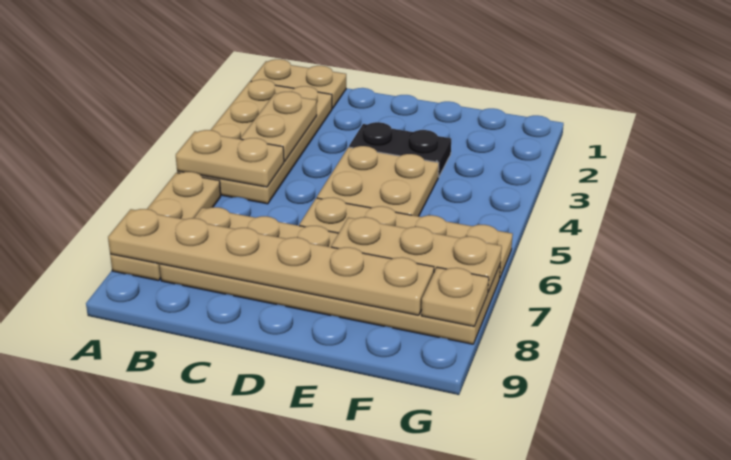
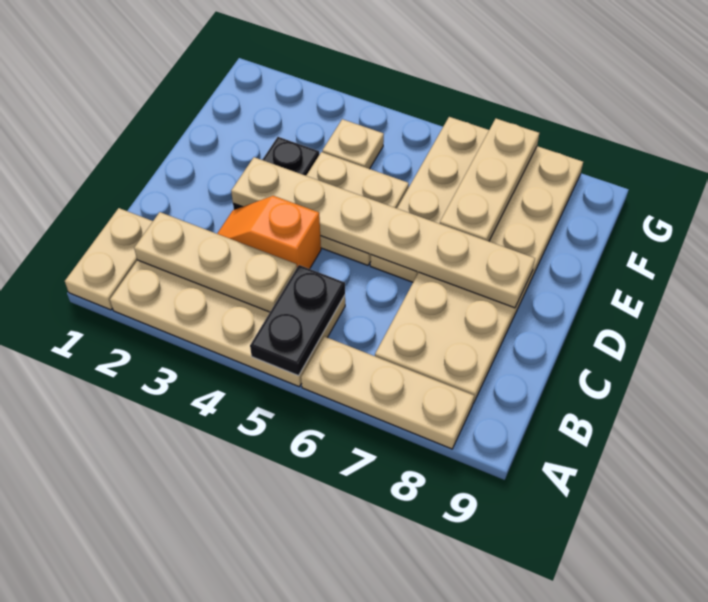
tan 1x2 plate [176,130,284,187] -> black 1x2 plate [250,265,345,376]
tan 1x6 plate [108,209,434,315] -> tan 1x6 plate turned to [231,157,535,308]
tan 1x2 plate [241,91,317,162] -> tan 1x3 plate [134,212,297,312]
none -> orange 1x2 slope [217,196,321,269]
tan 1x1 plate [421,267,489,327] -> tan 1x1 plate moved to [322,119,384,169]

